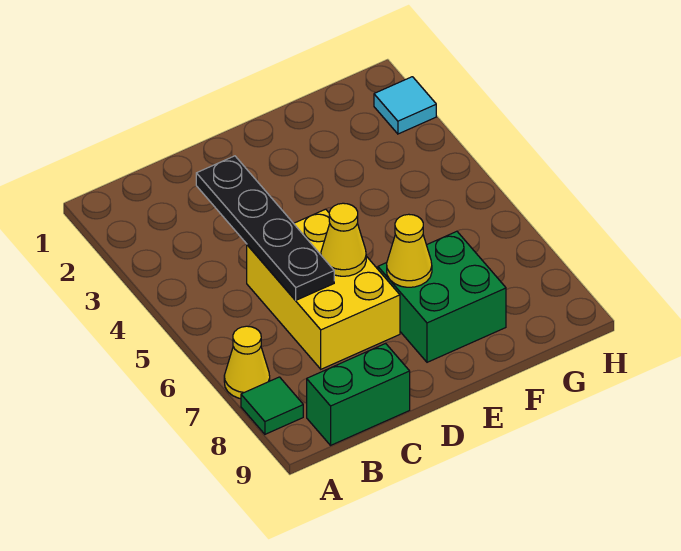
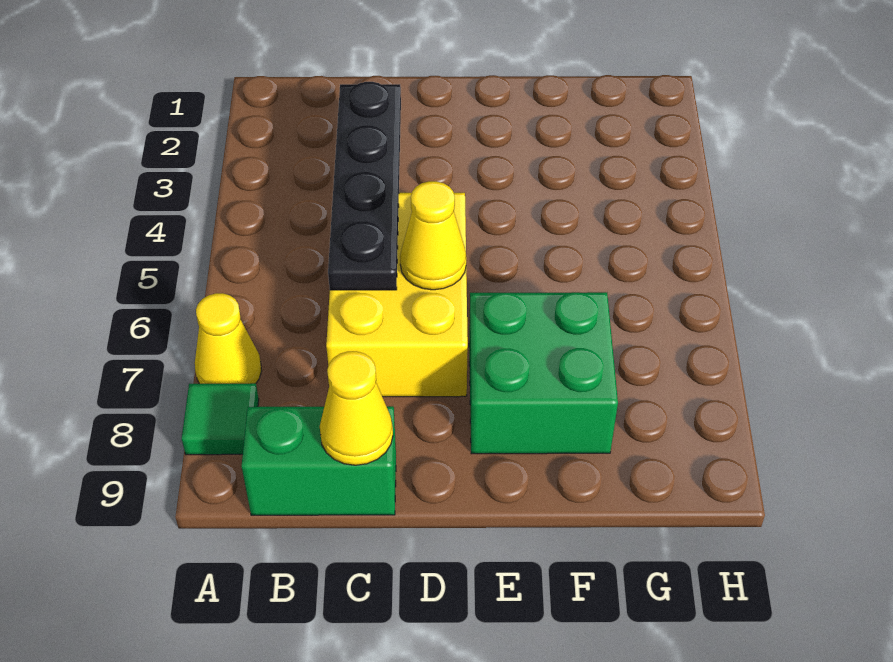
yellow 1x1 cone [387,214,432,287] -> yellow 1x1 cone moved to [320,351,393,465]
cyan 1x1 tile [374,77,436,134] -> none

